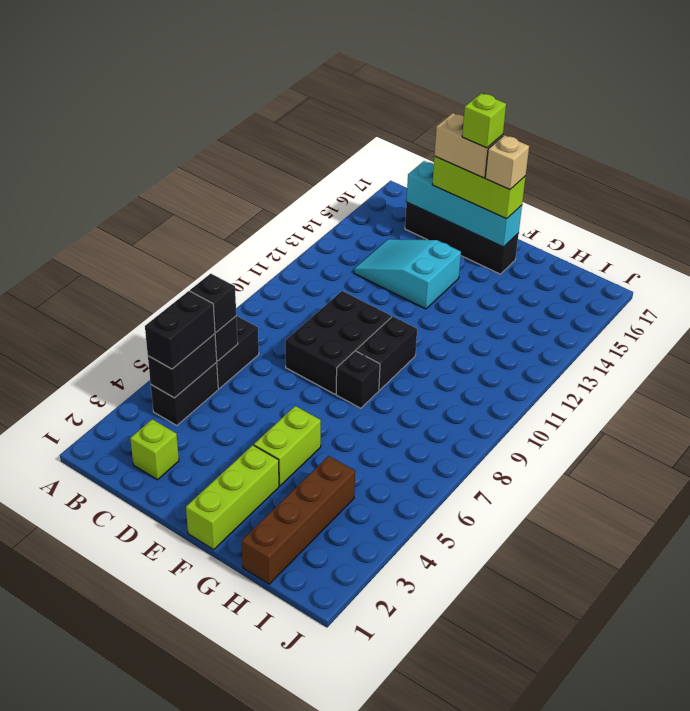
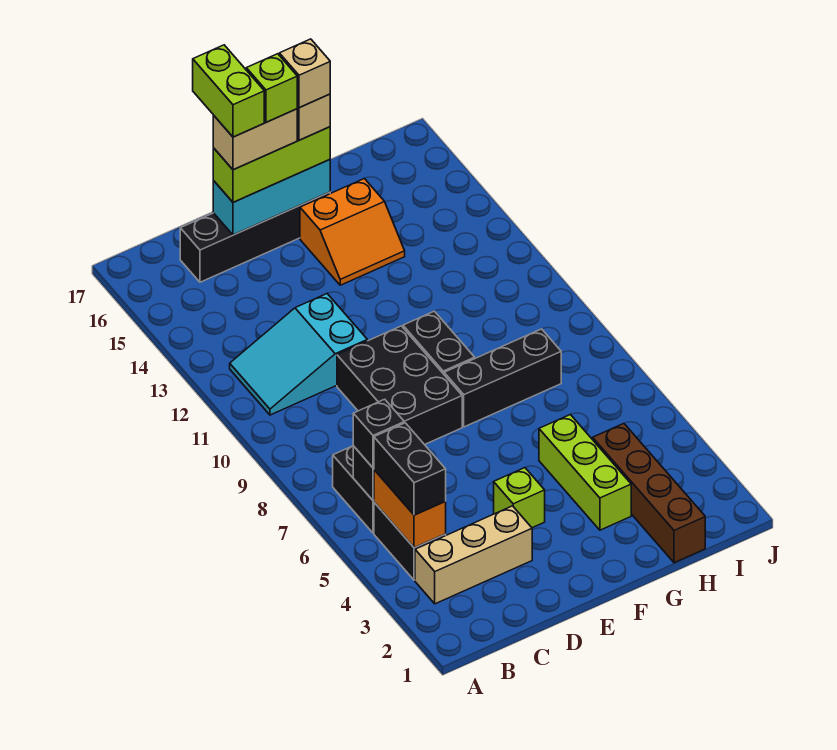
none -> tan 1x3 brick [415,506,532,604]
black 1x2 brick [148,334,217,398] -> orange 1x2 brick [374,470,446,548]
lime 1x1 brick [130,419,179,480] -> lime 1x1 brick moved to [494,468,545,528]
cyan 2x3 slope [354,239,461,309] -> cyan 2x3 slope moved to [230,294,367,415]
cyan 1x4 brick [407,161,522,247] -> cyan 1x3 brick [213,160,330,235]
lime 1x3 brick [186,445,279,549] -> lime 1x3 brick moved to [539,414,631,530]
lime 1x2 brick [254,406,321,486] -> lime 1x2 brick moved to [193,45,264,137]
black 1x1 brick [336,351,380,408] -> black 1x3 brick [444,329,561,427]
none -> orange 2x2 slope [300,178,405,285]
none -> tan 1x1 brick [279,39,330,108]

